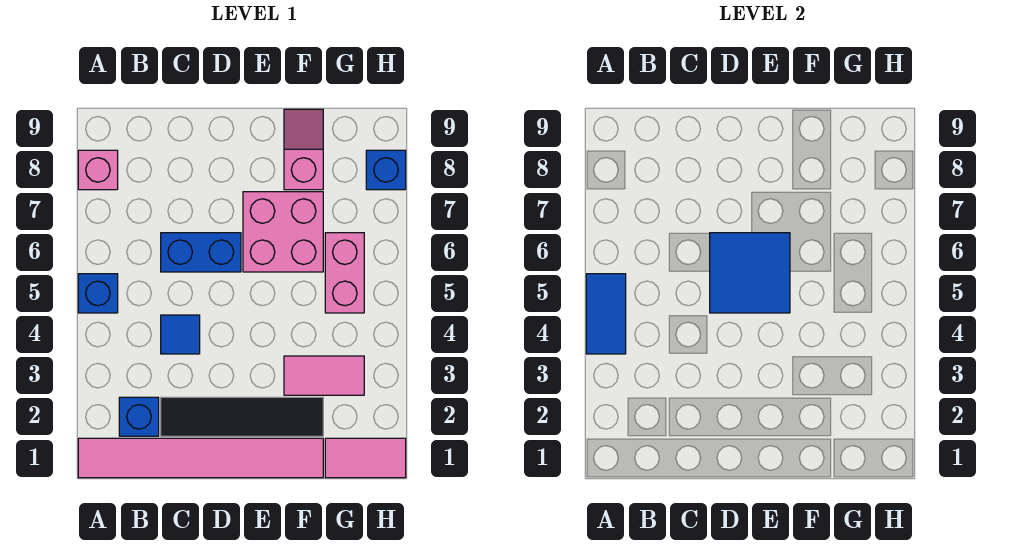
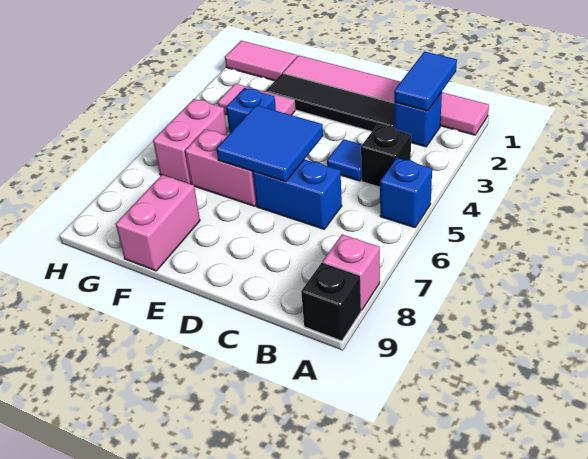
blue 1x2 tile [586,274,626,354] -> blue 1x2 tile moved to [394,52,457,111]
none -> black 1x1 brick [301,263,361,341]
none -> black 1x1 brick [361,125,411,187]
pink 2x2 brick [243,192,323,272] -> pink 1x2 brick [185,129,256,206]
pink 1x2 slope [284,109,323,190] -> pink 1x2 brick [116,175,200,271]
blue 1x1 brick [366,150,406,190] -> blue 1x1 brick moved to [226,88,276,133]

